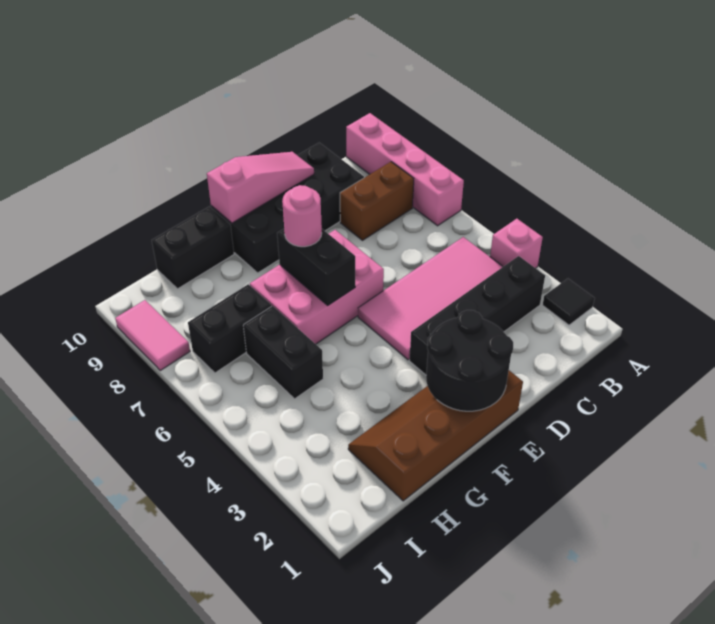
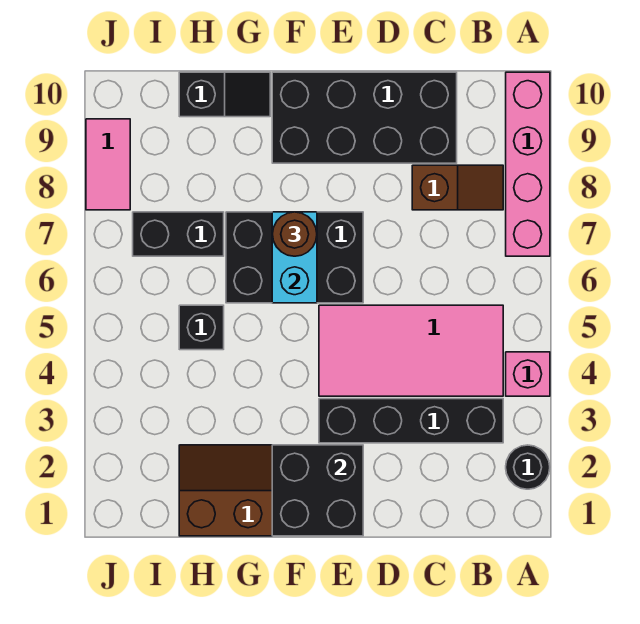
black 1x1 tile [543,279,595,325] -> black 1x1 round brick [506,445,550,489]
brown 1x2 brick [340,162,414,240] -> brown 1x2 slope [412,165,503,210]
pink 1x3 slope [207,152,314,223] -> none
black 2x2 round brick [426,310,513,411] -> black 2x2 brick [272,445,363,536]
pink 2x3 brick [250,230,384,344] -> black 2x3 brick [226,212,363,303]
black 1x2 brick [277,229,355,305] -> cyan 1x2 brick [272,212,317,303]
pink 1x1 round brick [282,185,322,247] -> brown 1x1 round brick [273,212,317,256]
black 1x2 brick [152,206,234,289] -> black 1x2 slope [179,72,270,117]
black 1x2 brick [243,306,323,399] -> black 1x1 brick [179,305,224,350]

